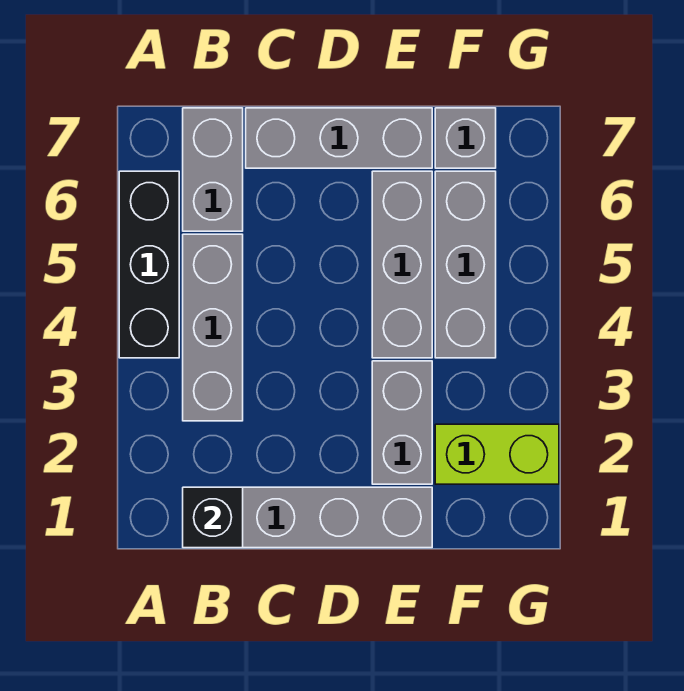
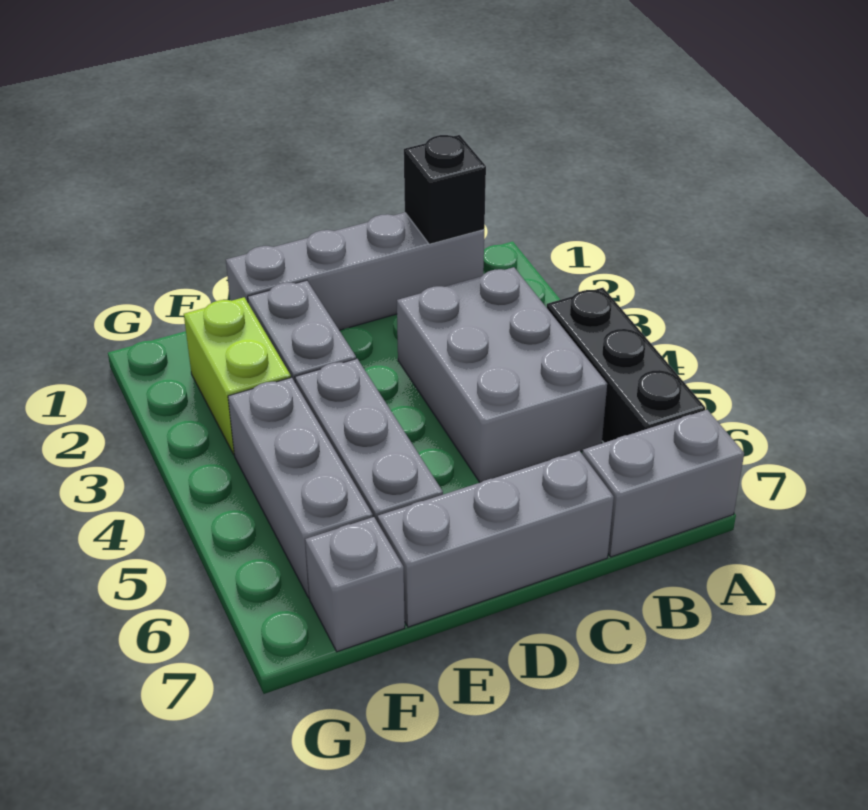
grey 1x3 brick [183,234,243,421] -> grey 2x3 brick [397,267,607,483]
grey 1x2 brick [183,108,243,231] -> grey 1x2 brick turned to [582,410,744,557]
lime 1x2 brick [435,424,559,484] -> lime 1x2 brick turned to [184,297,291,455]

